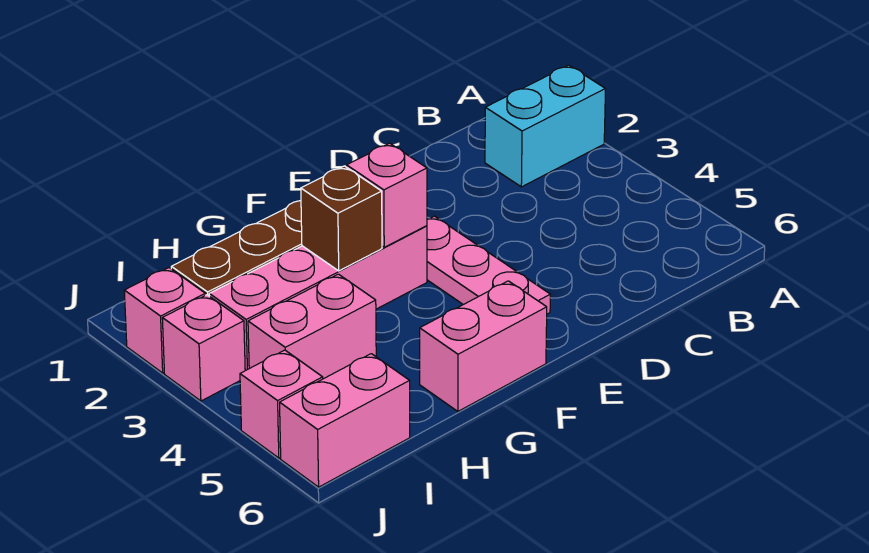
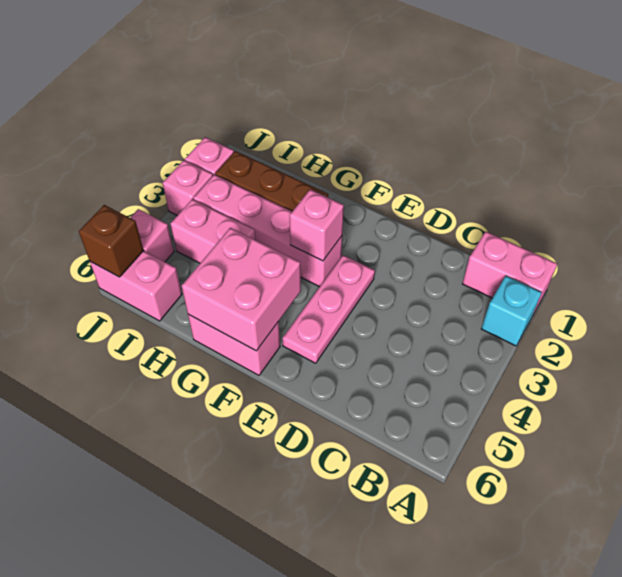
none -> pink 1x2 brick [463,231,557,314]
cyan 1x2 brick [485,65,605,187] -> cyan 1x1 brick [481,276,542,346]
none -> pink 2x2 brick [182,228,301,351]
brown 1x1 brick [301,166,382,271] -> brown 1x1 brick moved to [79,205,144,277]

